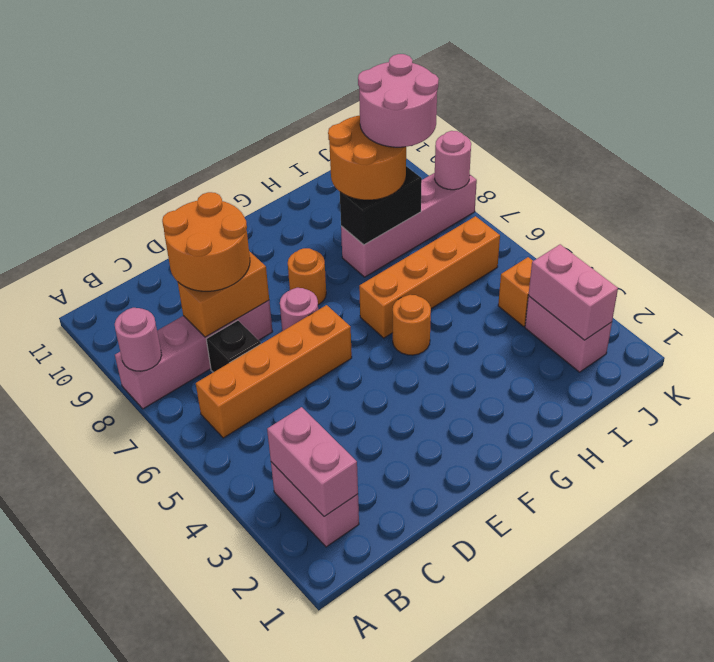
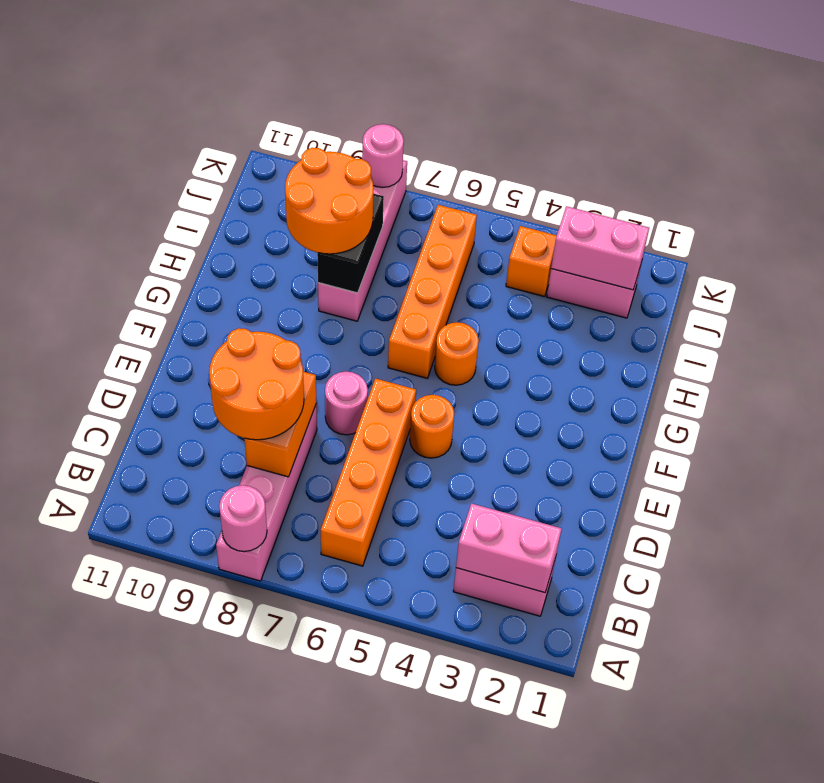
black 1x1 brick [206,321,261,372] -> none
orange 1x1 round brick [288,248,326,305] -> orange 1x1 round brick moved to [410,395,454,458]
pink 2x2 round brick [358,54,439,147] -> none

